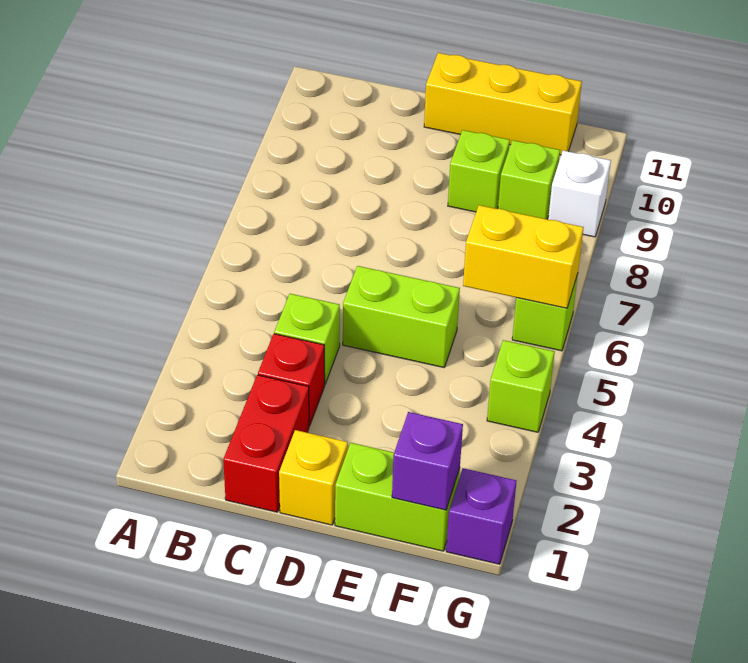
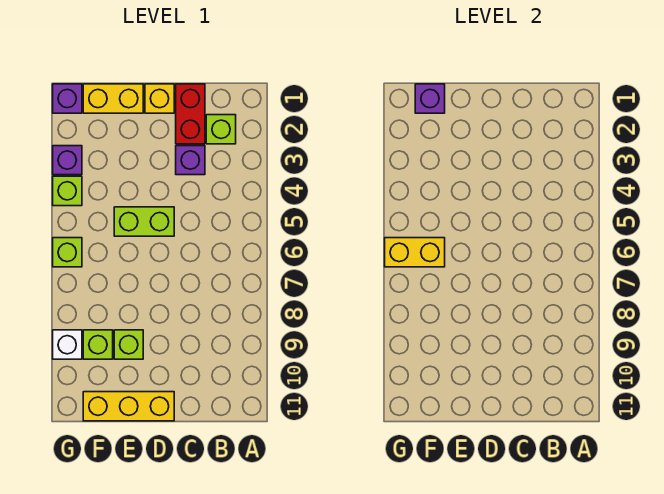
red 1x1 brick [258,334,325,426] -> purple 1x1 brick [176,146,205,175]
lime 1x1 brick [274,294,340,384] -> lime 1x1 brick moved to [206,115,236,144]
lime 1x2 brick [335,443,460,551] -> yellow 1x2 brick [83,84,143,113]
none -> purple 1x1 brick [53,146,82,175]

